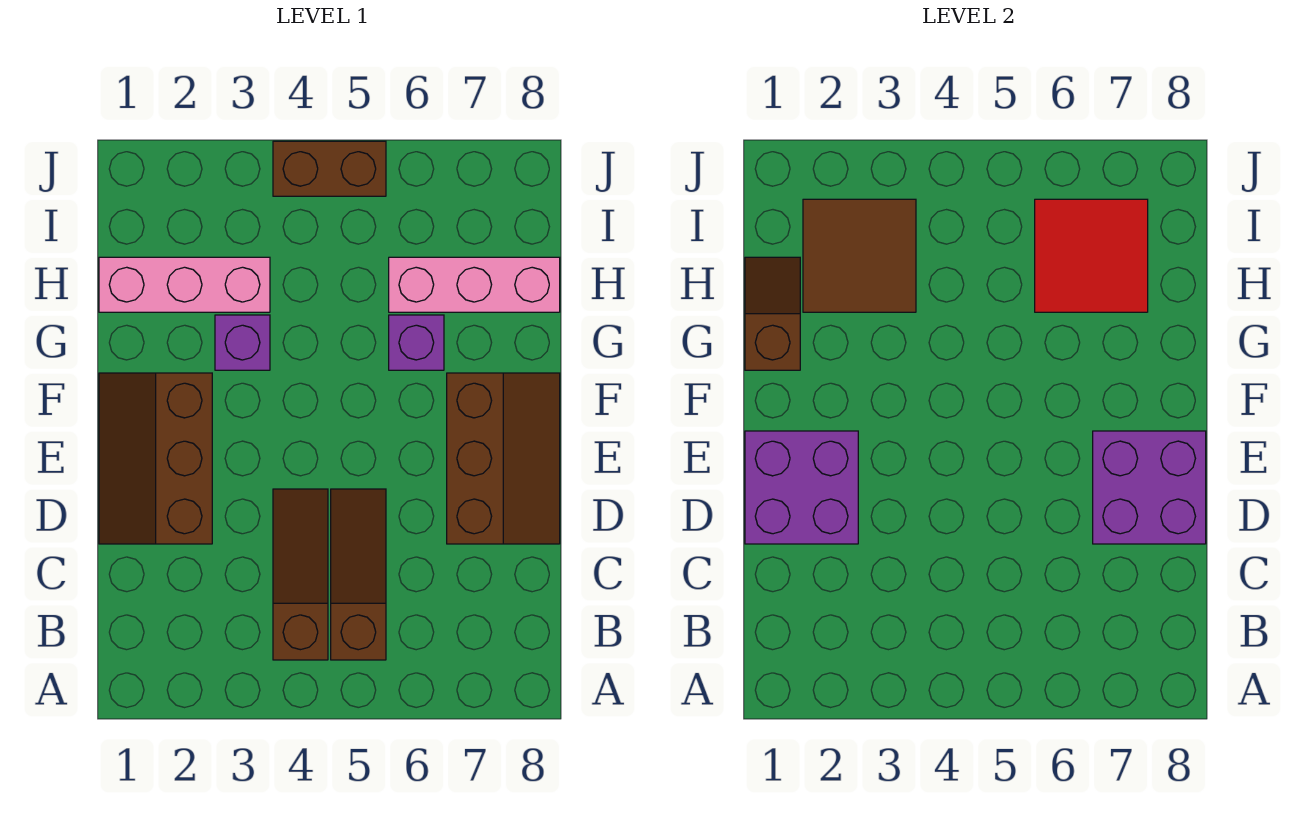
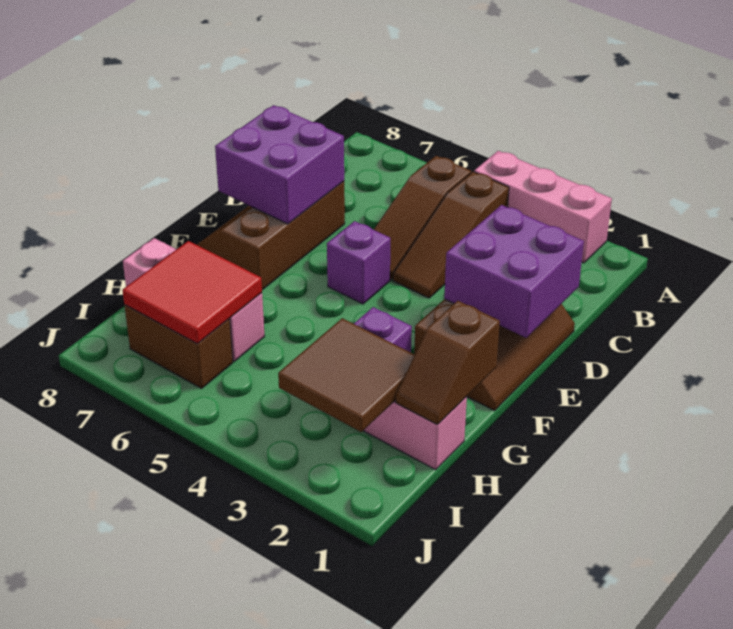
none -> pink 1x3 brick [474,151,612,263]
purple 1x1 brick [389,315,444,370] -> purple 1x1 brick moved to [327,221,390,304]
brown 1x2 brick [273,141,386,196] -> brown 1x2 brick moved to [124,305,233,388]

